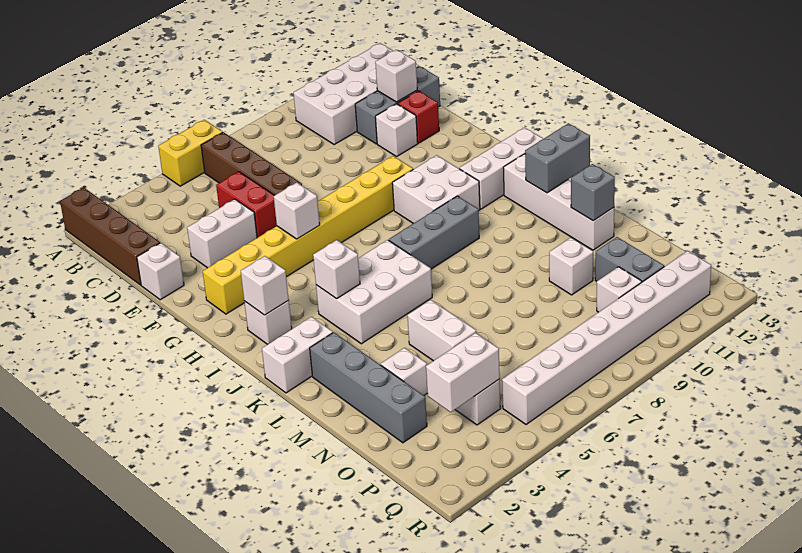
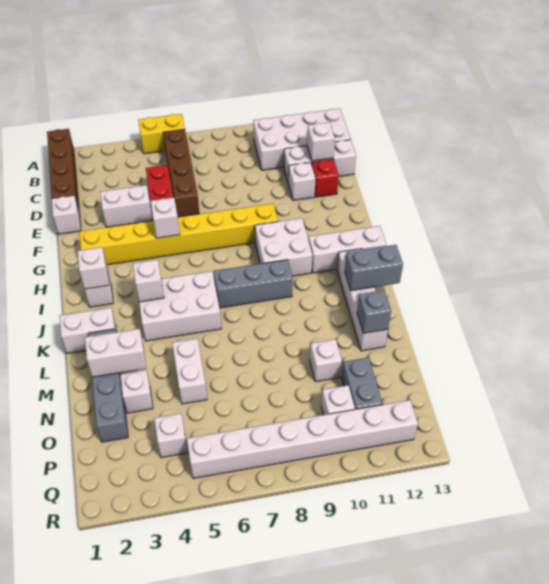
grey 1x3 brick [355,66,440,144] -> white 1x3 brick [284,140,356,183]
white 1x2 brick [426,333,500,412] -> white 1x2 brick moved to [85,329,146,377]

